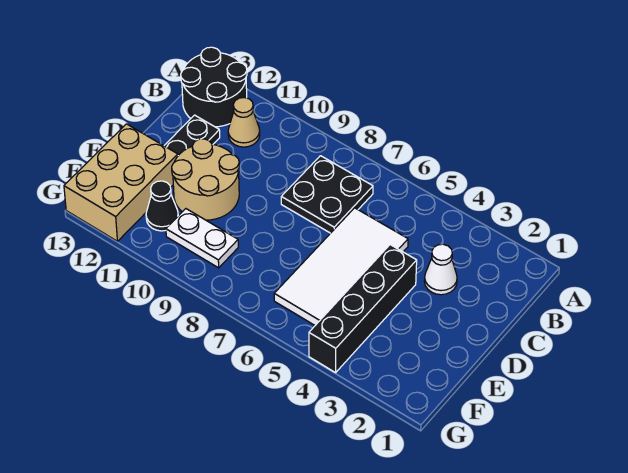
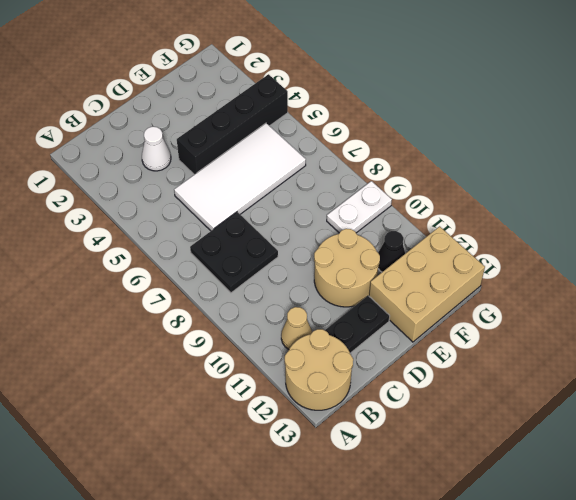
black 2x2 round brick [181,47,247,127] -> tan 2x2 round brick [285,329,353,410]
white 1x2 plate [166,209,238,268] -> white 1x2 plate turned to [327,181,392,233]

